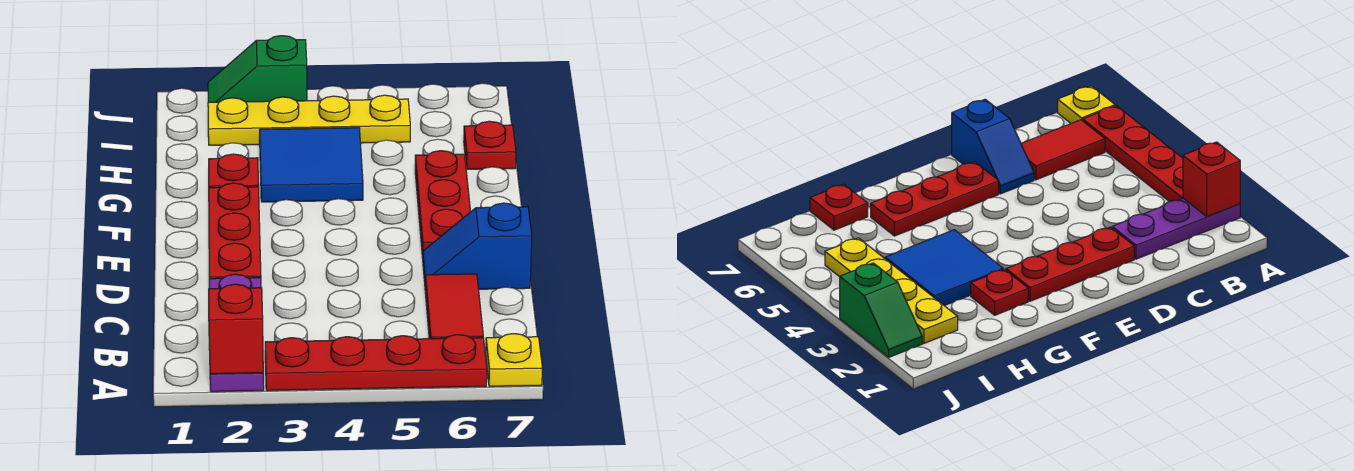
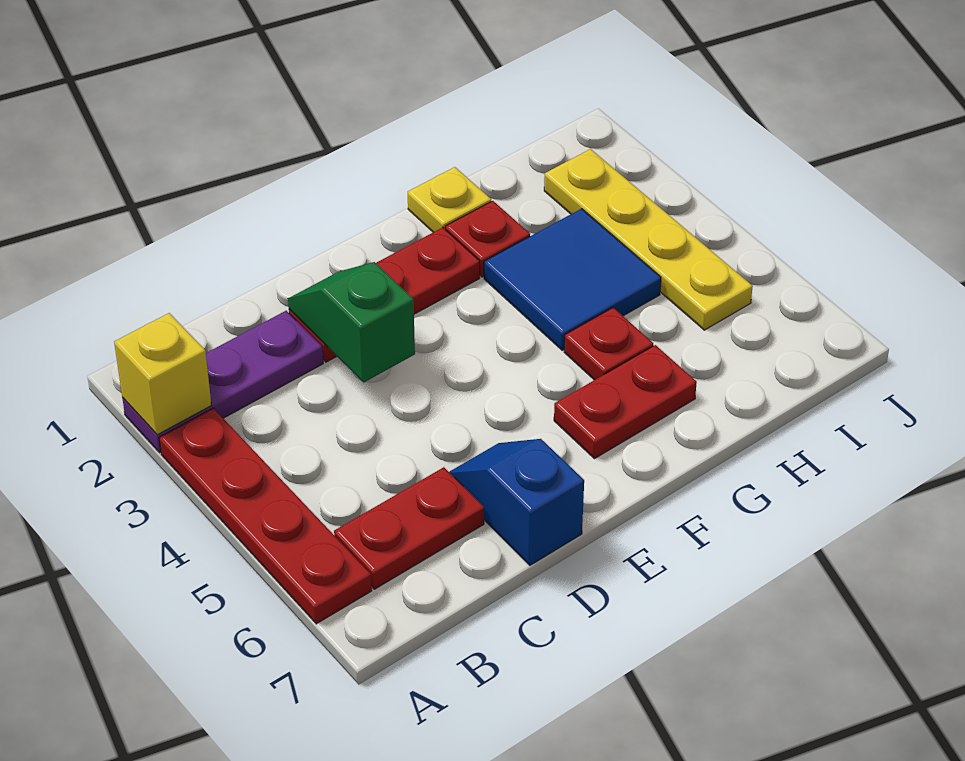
red 1x1 brick [209,284,263,374] -> yellow 1x1 brick [114,313,211,435]
yellow 1x1 plate [486,334,543,386] -> yellow 1x1 plate moved to [408,167,491,232]
red 1x2 tile [425,274,483,339] -> red 1x2 plate [334,467,484,589]
red 1x3 plate [415,151,471,258] -> red 1x2 plate [554,345,697,459]
red 1x1 plate [464,121,516,169] -> red 1x1 plate moved to [564,308,653,380]
green 1x2 slope [208,36,307,102] -> green 1x2 slope moved to [288,262,415,382]

